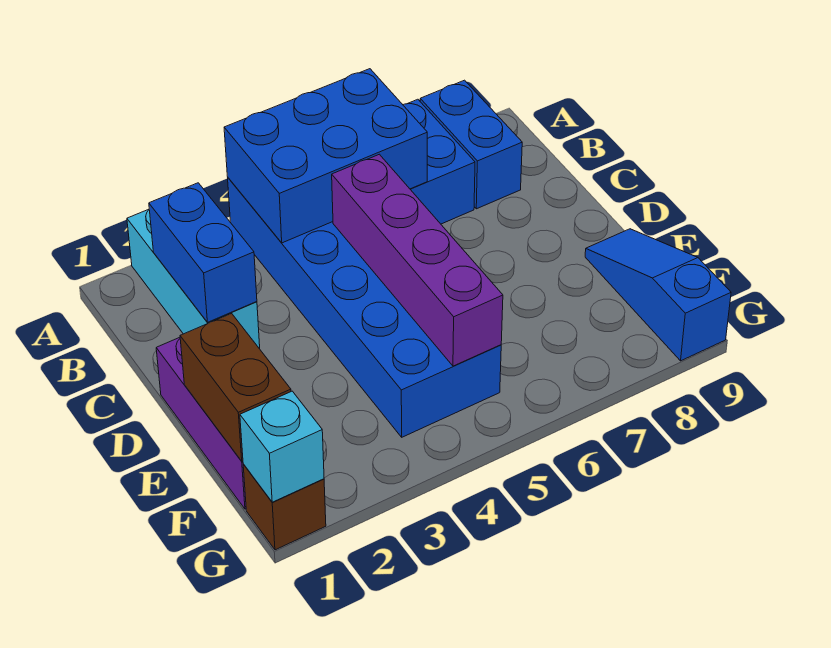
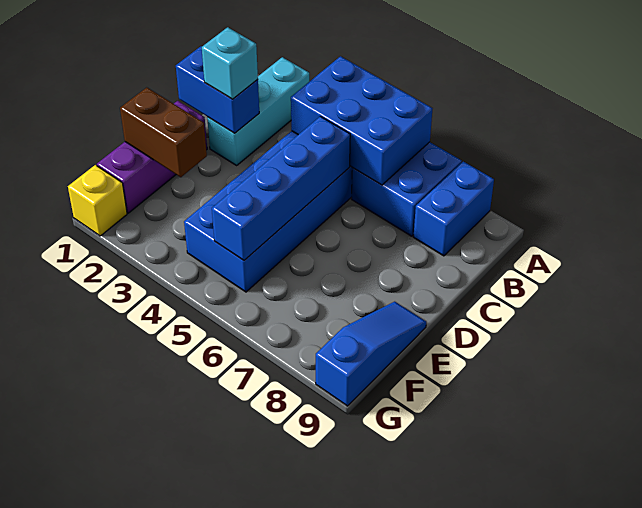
blue 1x2 brick [149,183,257,322] -> blue 1x2 brick turned to [176,46,259,133]
purple 1x4 brick [332,154,503,366] -> blue 1x4 brick [212,116,350,260]
brown 1x2 brick [180,313,291,461] -> brown 1x2 brick turned to [120,87,207,177]
brown 1x1 brick [243,464,326,550] -> yellow 1x1 brick [68,165,127,236]
cyan 1x1 brick [240,391,324,502] -> cyan 1x1 brick moved to [202,27,258,99]

